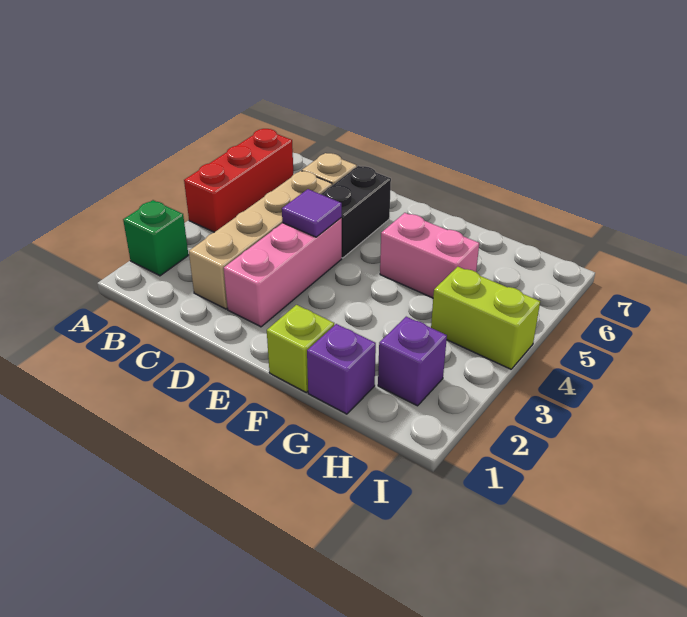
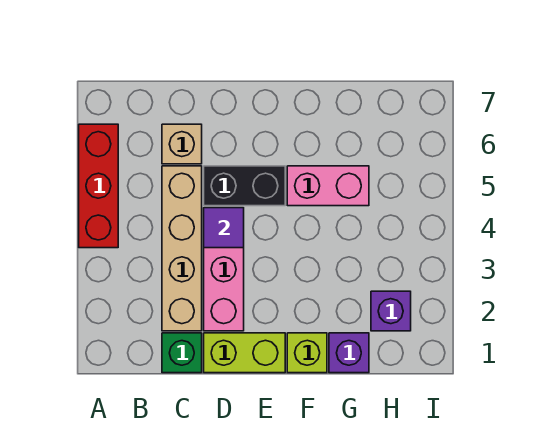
green 1x1 brick [123,200,188,276] -> green 1x1 brick moved to [162,333,202,373]
black 1x2 brick [321,166,391,258] -> black 1x2 brick turned to [204,166,285,206]
lime 1x2 brick [431,267,540,369] -> lime 1x2 brick moved to [204,333,285,373]

